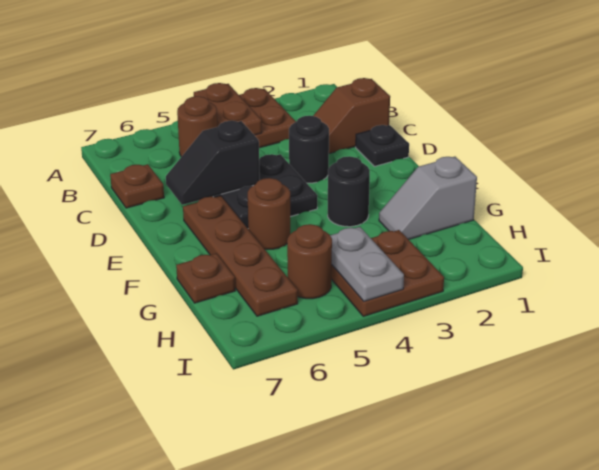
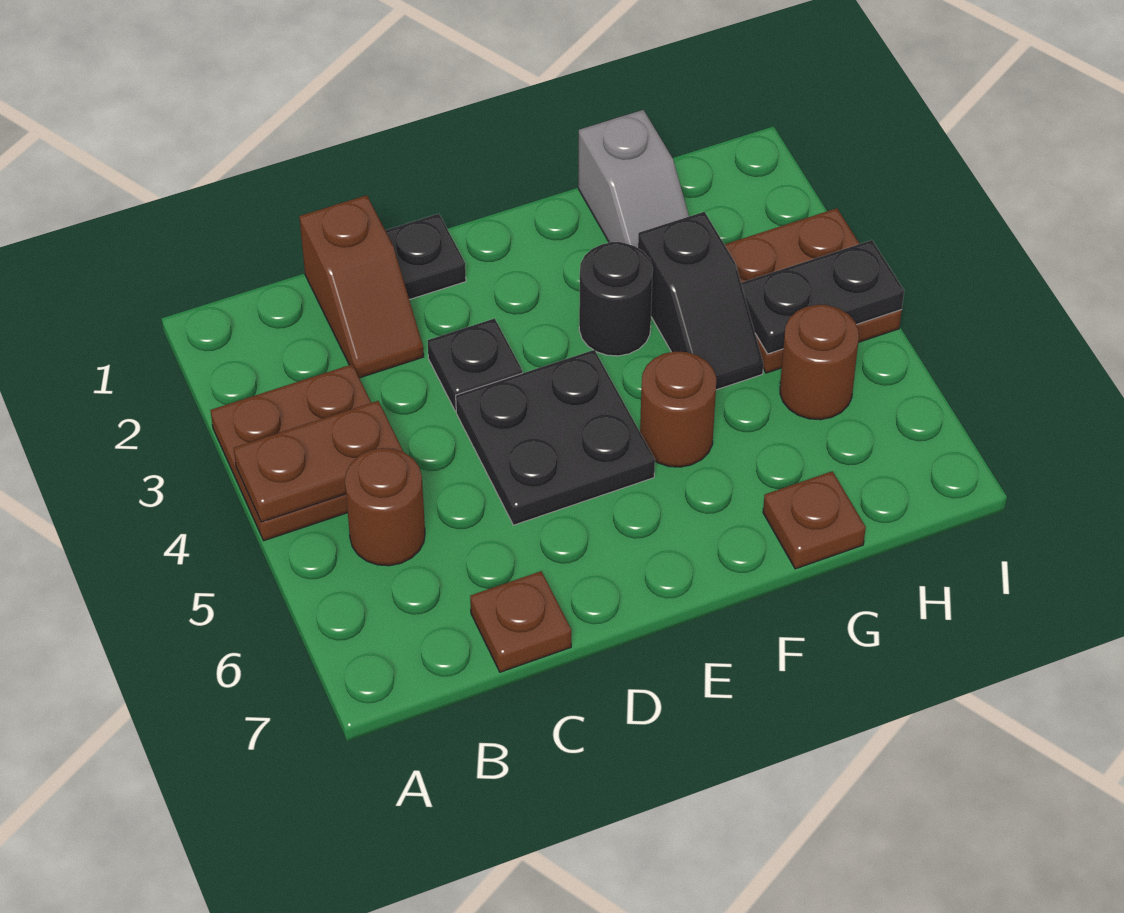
black 1x1 round brick [289,116,329,183] -> black 1x1 plate [427,318,522,411]
black 1x2 slope [166,121,260,205] -> black 1x2 slope moved to [638,212,764,390]
brown 1x4 plate [183,196,298,316] -> none
grey 1x2 plate [330,227,404,301] -> black 1x2 plate [741,240,904,354]

